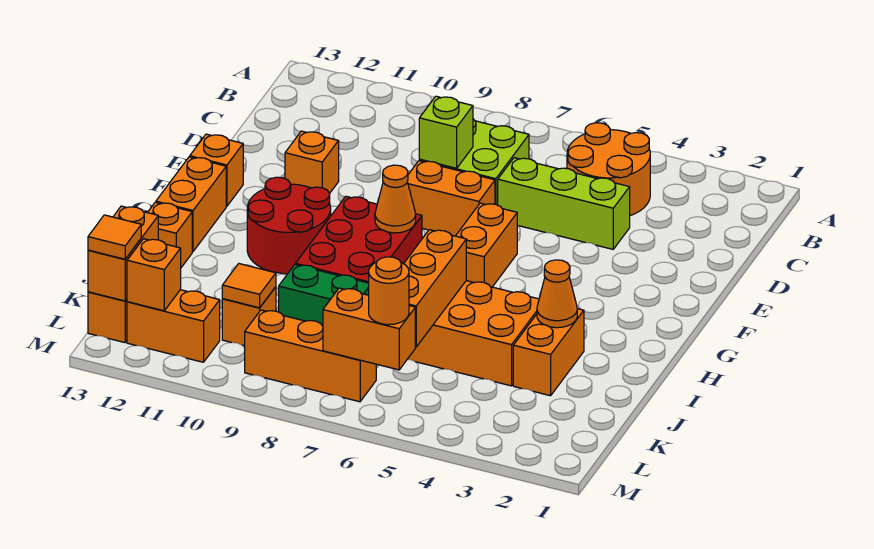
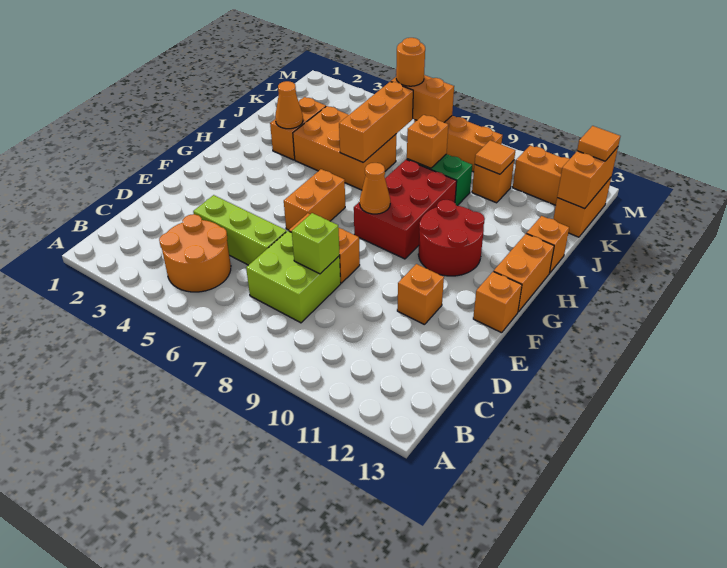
orange 1x1 brick [127,239,181,311] -> orange 1x1 brick moved to [407,115,448,168]

